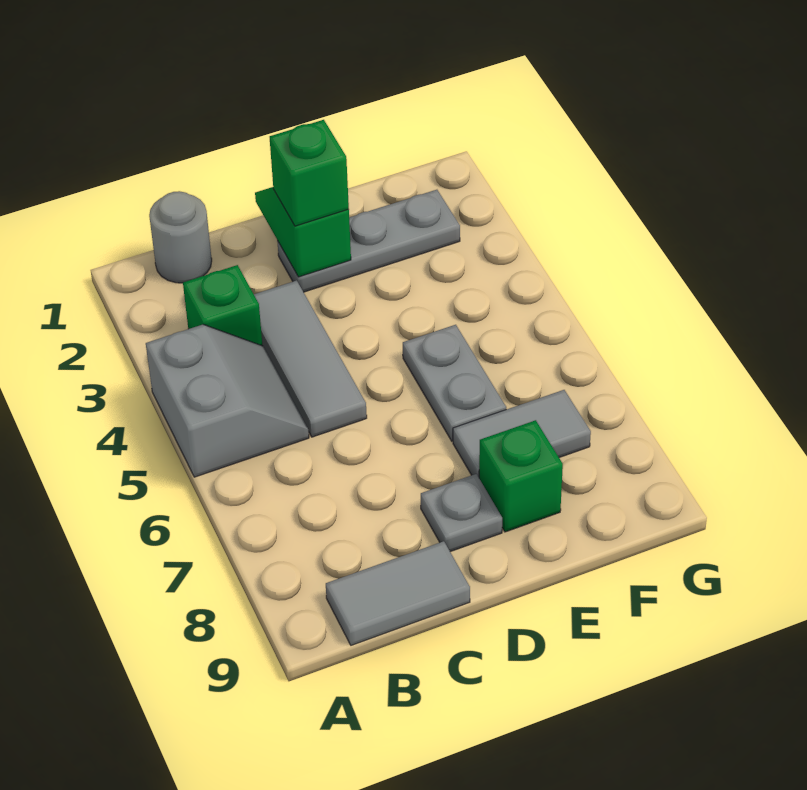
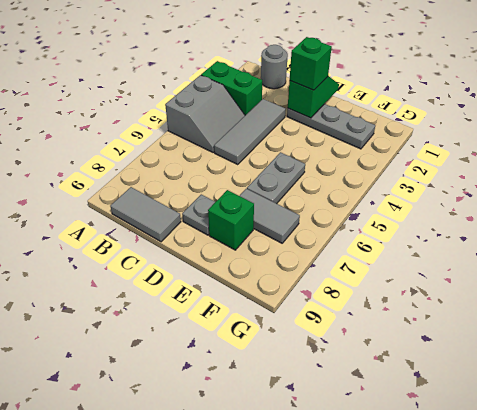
green 1x1 brick [183,265,262,346] -> green 1x2 brick [201,61,262,115]

